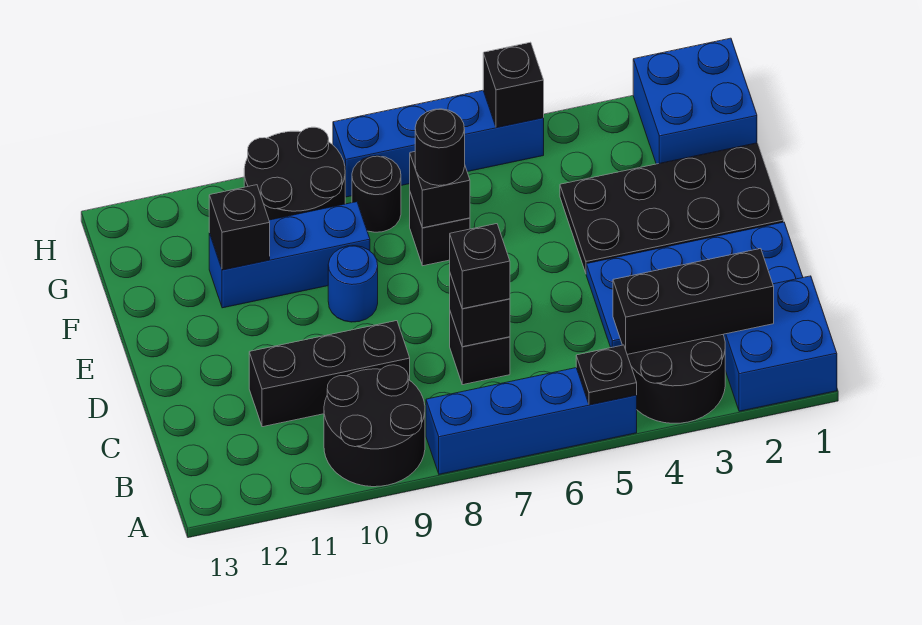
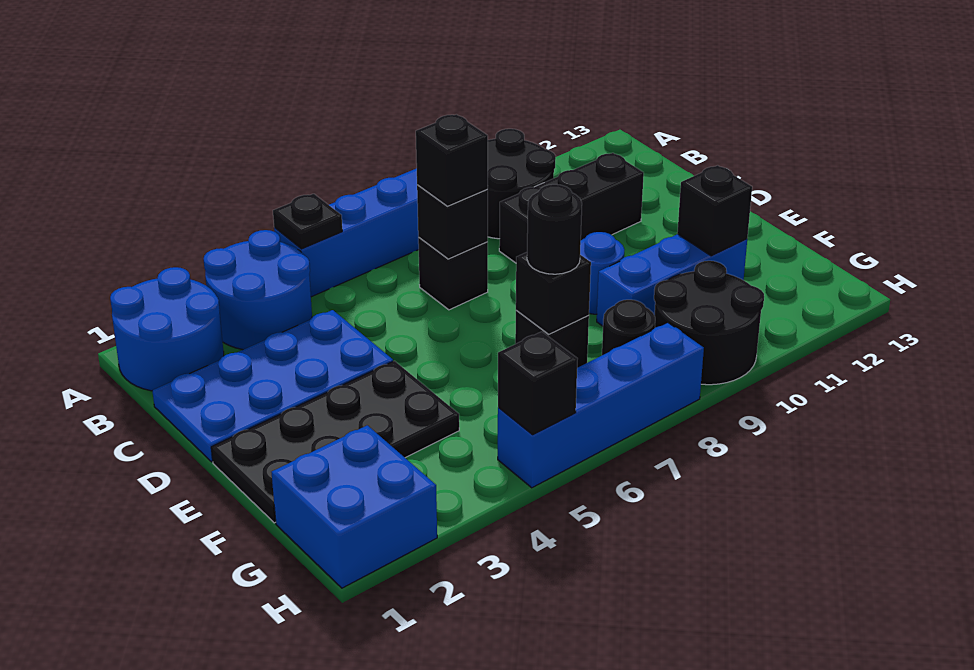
blue 2x2 brick [723,276,837,411] -> blue 2x2 round brick [110,267,224,391]
black 2x2 round brick [627,335,725,423] -> blue 2x2 round brick [204,230,312,350]
black 1x3 brick [613,249,774,354] -> none

